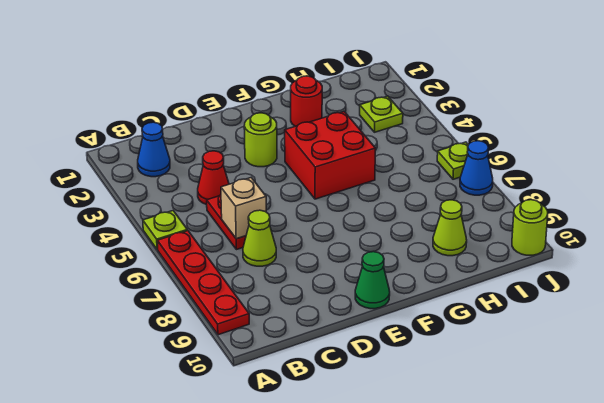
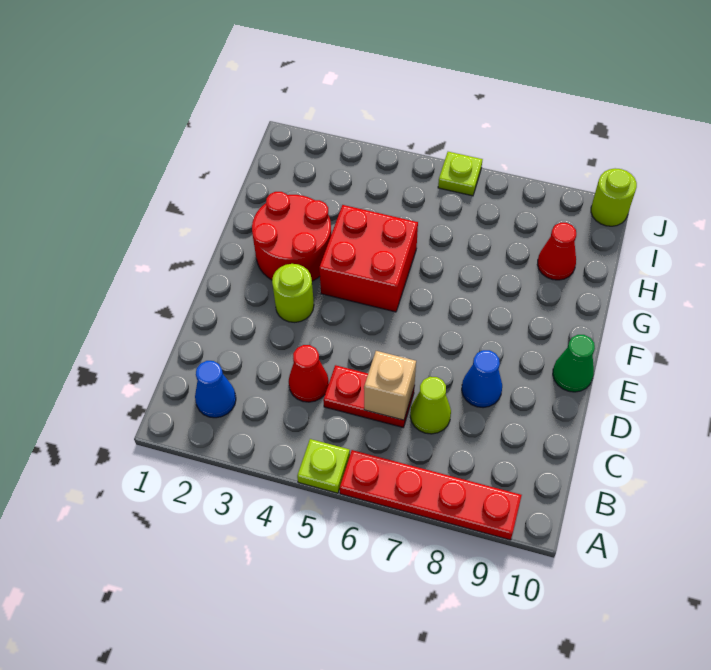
red 1x1 round brick [291,76,322,126] -> red 2x2 round brick [252,192,331,281]
lime 1x1 cone [433,200,467,256] -> red 1x1 cone [537,223,576,280]
lime 1x1 plate [360,96,403,132] -> none
blue 1x1 cone [460,141,493,195] -> blue 1x1 cone moved to [462,350,502,408]

